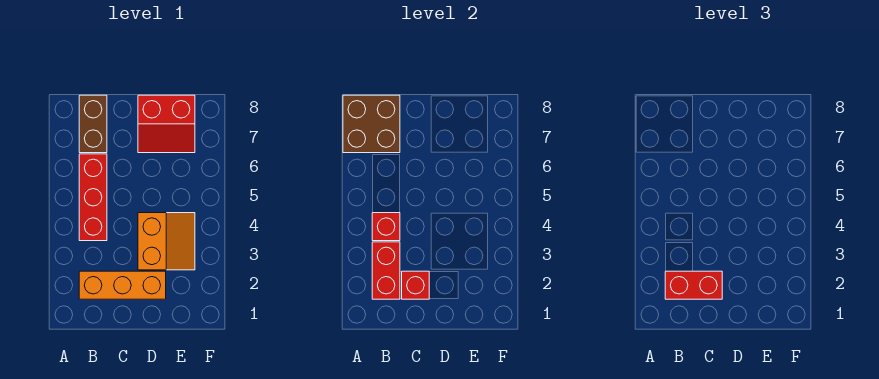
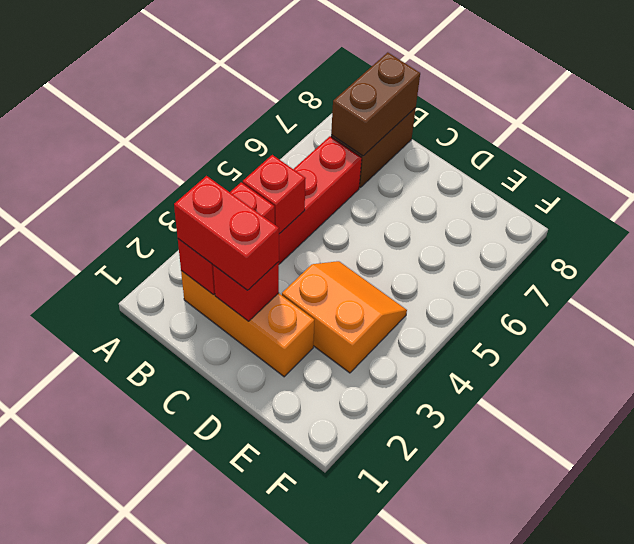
brown 2x2 brick [343,95,400,153] -> brown 1x2 brick [331,52,420,156]
orange 2x2 slope [138,213,195,270] -> orange 2x2 slope turned to [282,261,407,373]
red 2x2 slope [138,95,195,153] -> none

